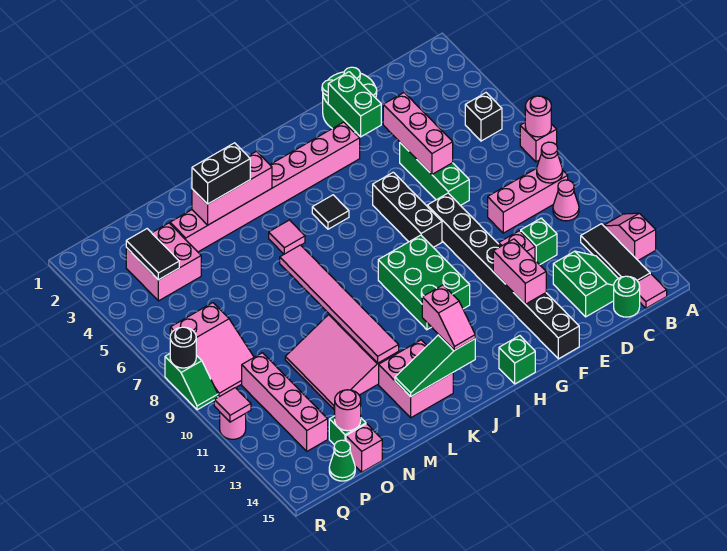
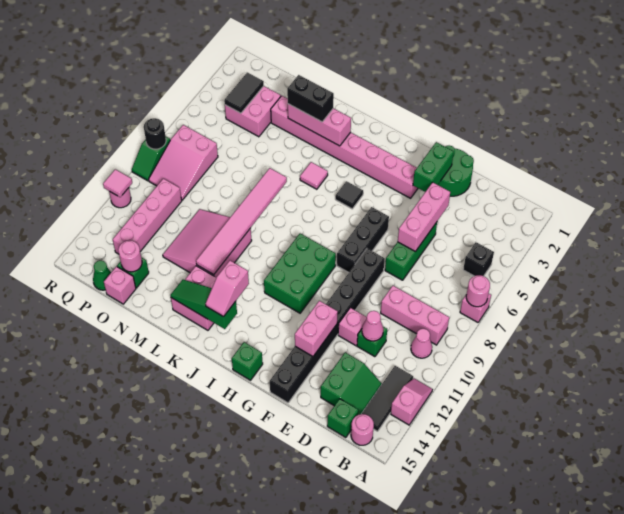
pink 1x1 cone [537,142,563,183] -> pink 1x1 cone moved to [362,311,383,341]
pink 1x1 tile [638,274,667,308] -> pink 1x1 round brick [351,414,374,445]
green 1x1 round brick [614,276,640,317] -> green 1x1 brick [327,399,358,438]

